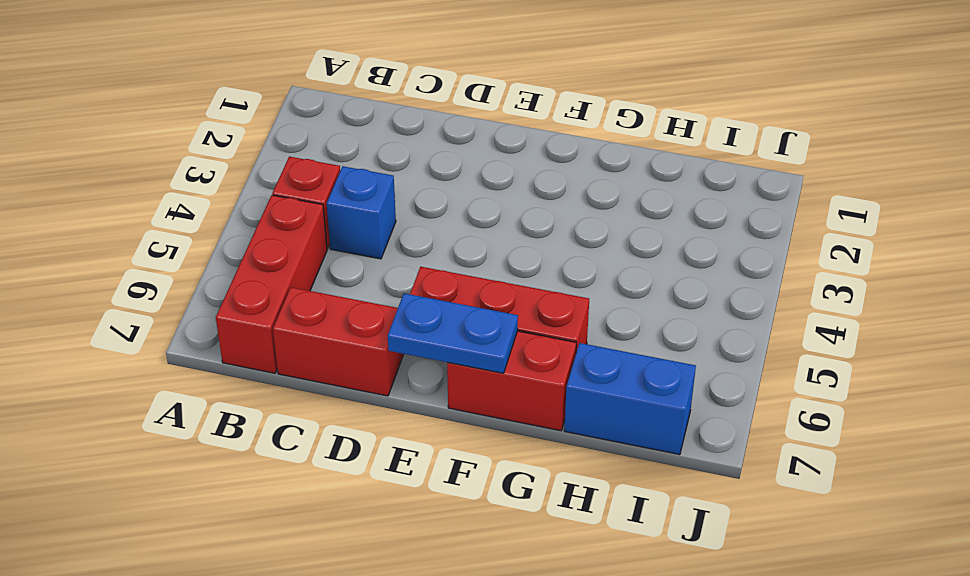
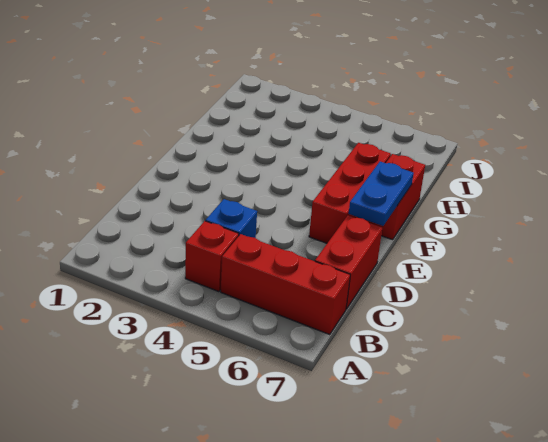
blue 1x2 brick [564,343,696,455] -> none

